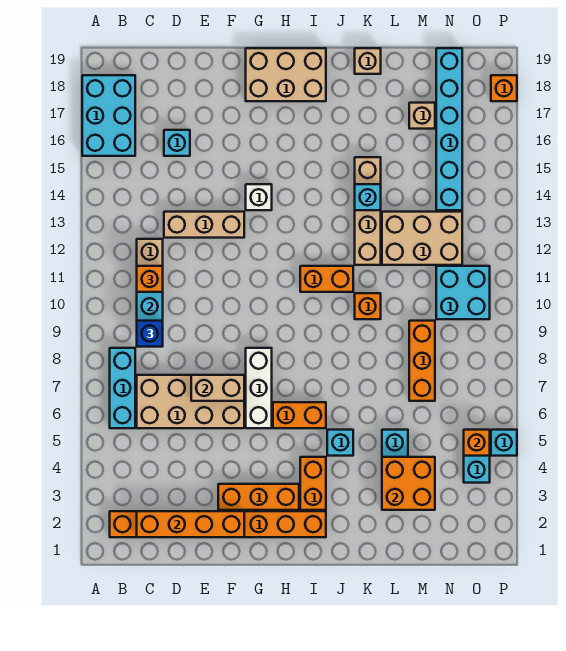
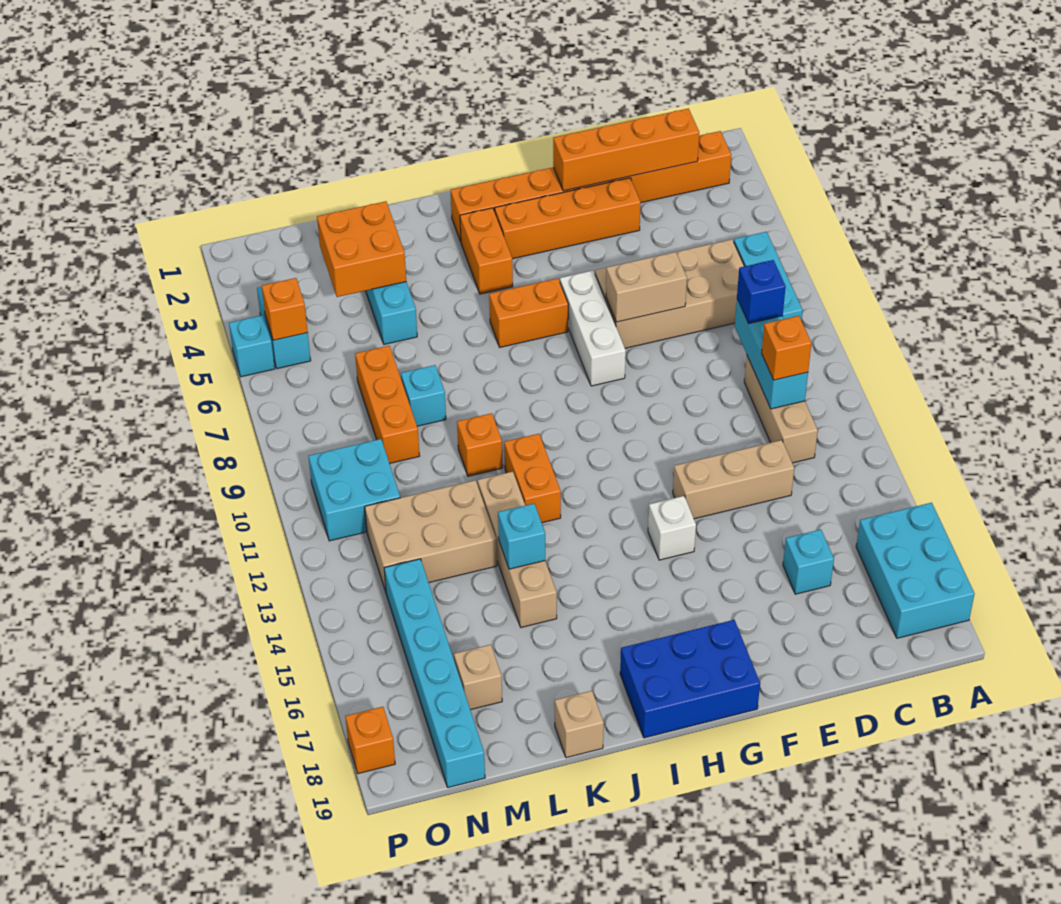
orange 1x3 brick [218,484,299,510] -> orange 1x4 brick [495,178,641,259]
tan 2x3 brick [246,48,326,101] -> blue 2x3 brick [620,620,760,738]
orange 1x2 brick [300,266,353,292] -> orange 1x2 brick turned to [504,434,561,523]
cyan 1x1 brick [327,430,353,456] -> cyan 1x1 brick moved to [401,365,446,426]

